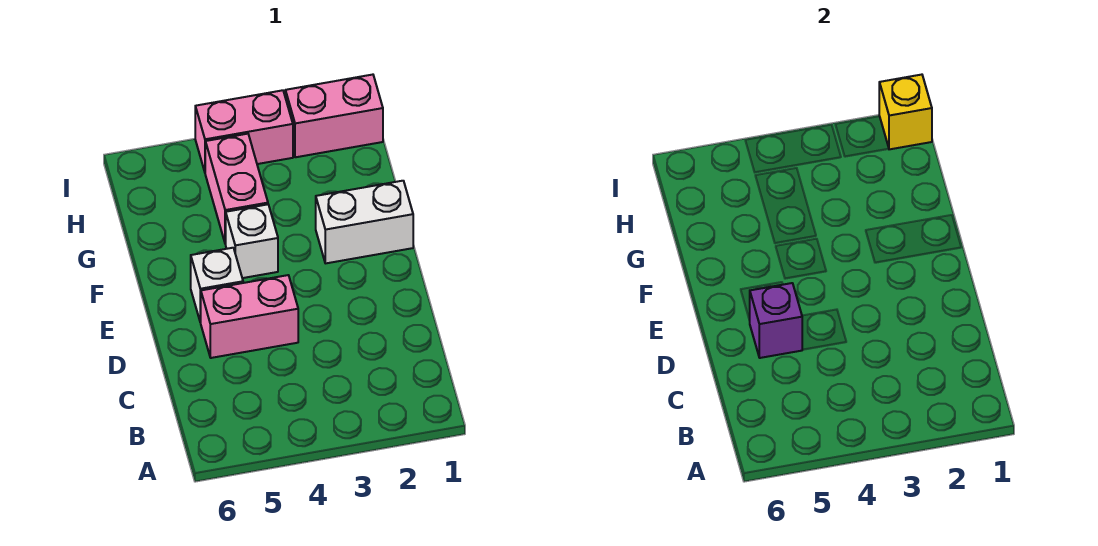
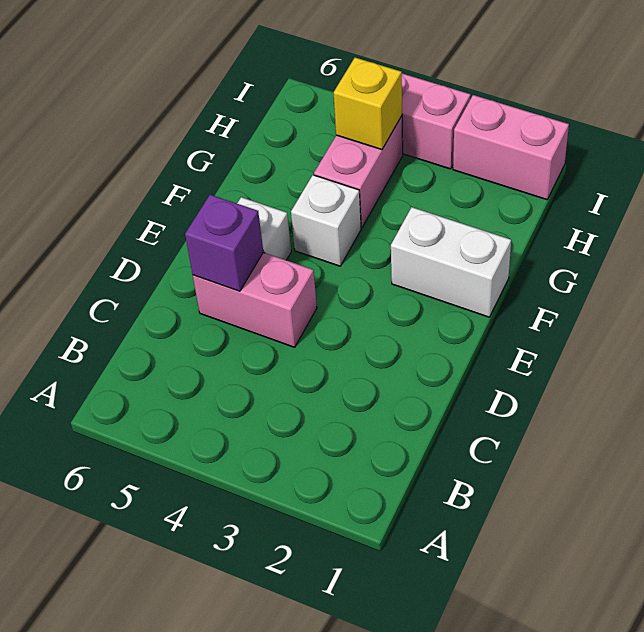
yellow 1x1 brick [879,75,932,149] -> yellow 1x1 brick moved to [334,58,402,150]

